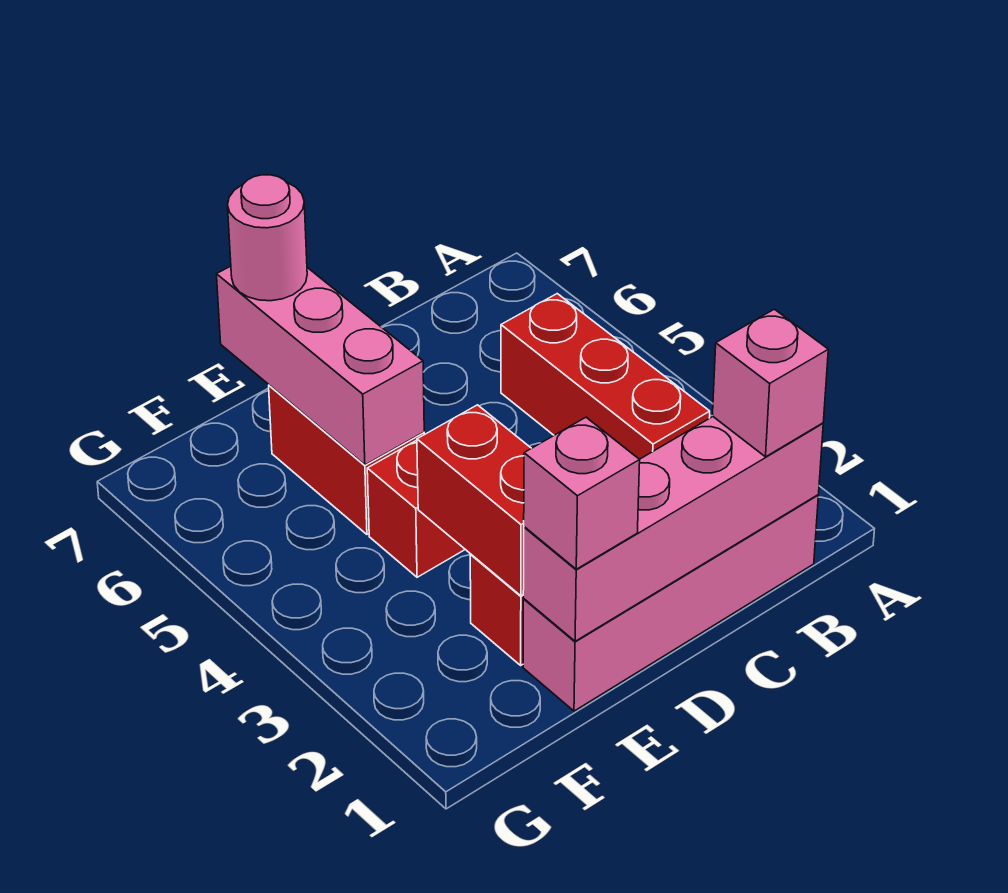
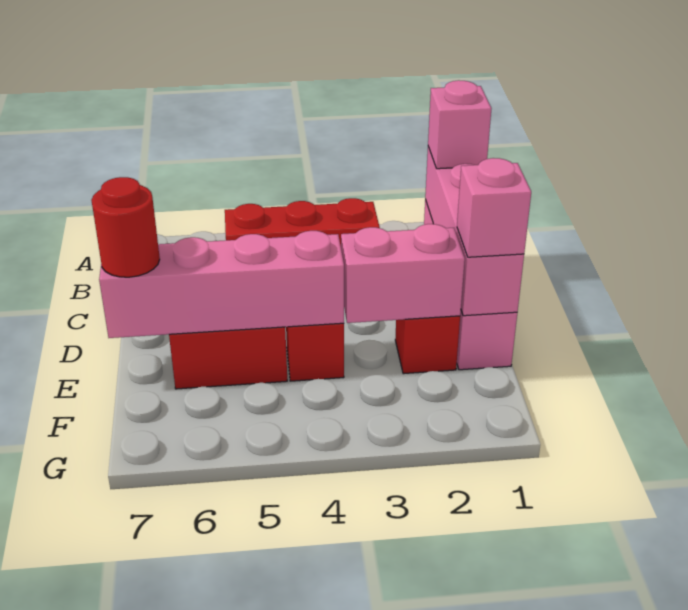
red 1x2 brick [417,405,531,596] -> pink 1x2 brick [341,224,465,323]
pink 1x3 brick [216,266,424,465] -> pink 1x4 brick [99,231,344,338]
pink 1x1 round brick [228,175,307,301] -> red 1x1 round brick [91,177,160,277]

